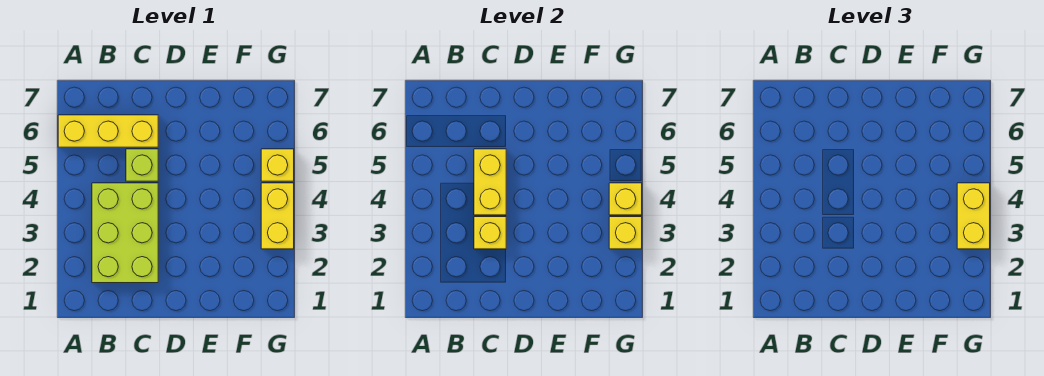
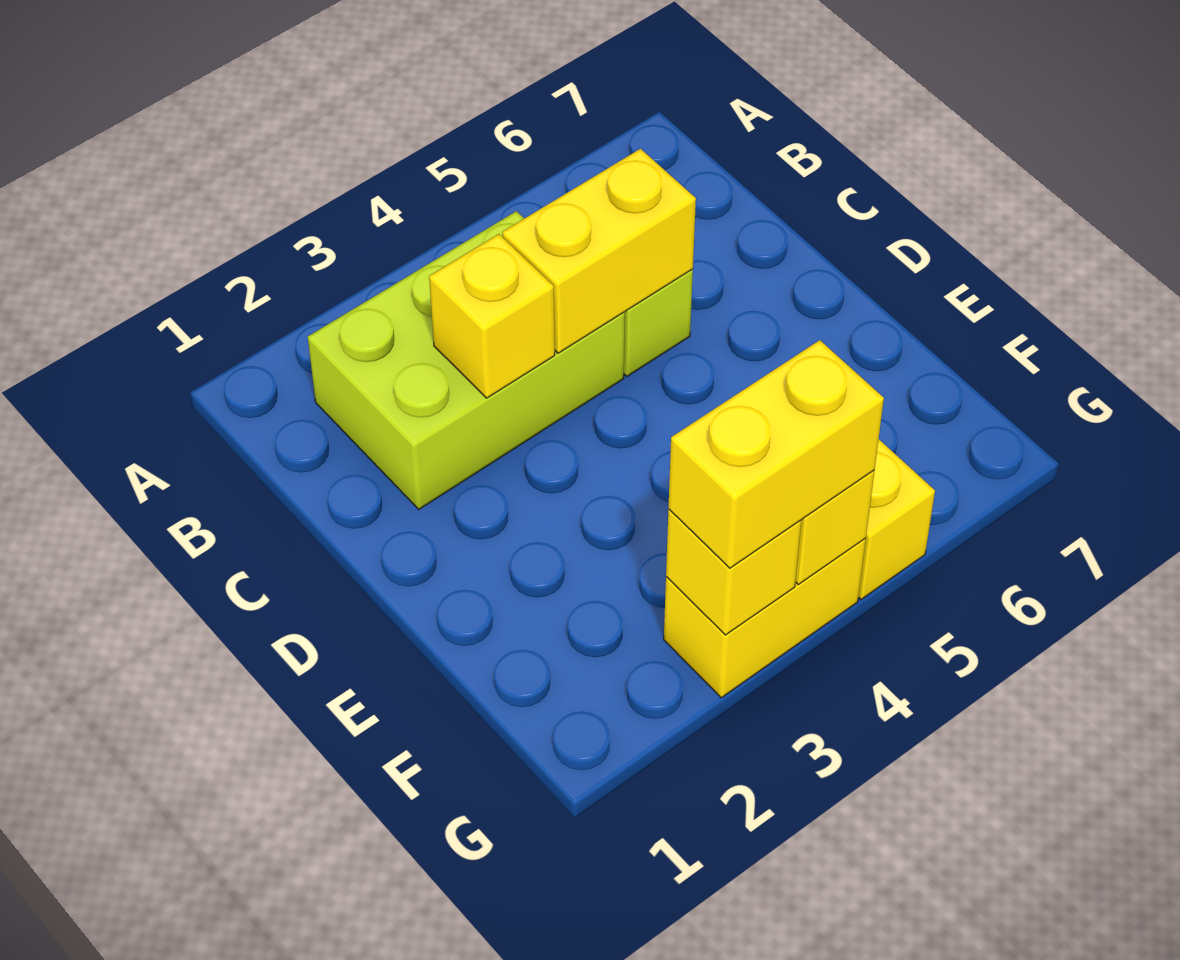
yellow 1x3 brick [58,115,158,147] -> none

